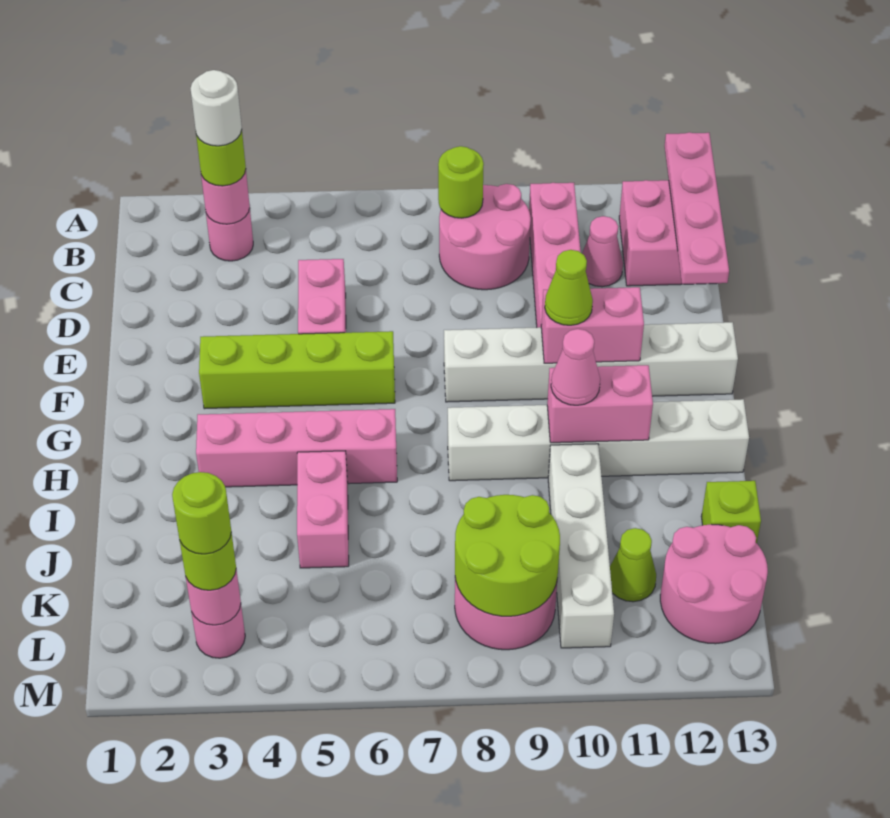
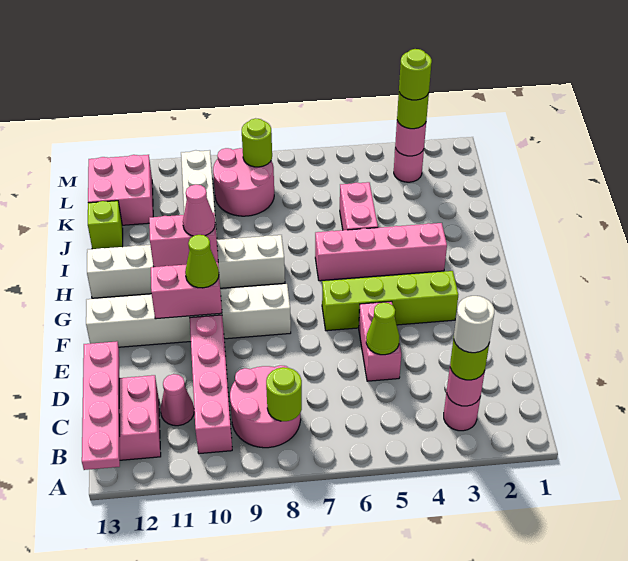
lime 2x2 round brick [455,495,560,616] -> lime 1x1 round brick [242,118,272,167]
lime 1x1 cone [610,528,656,602] -> lime 1x1 cone moved to [366,302,399,355]
pink 2x2 round brick [660,524,768,644] -> pink 2x2 brick [88,155,153,225]

